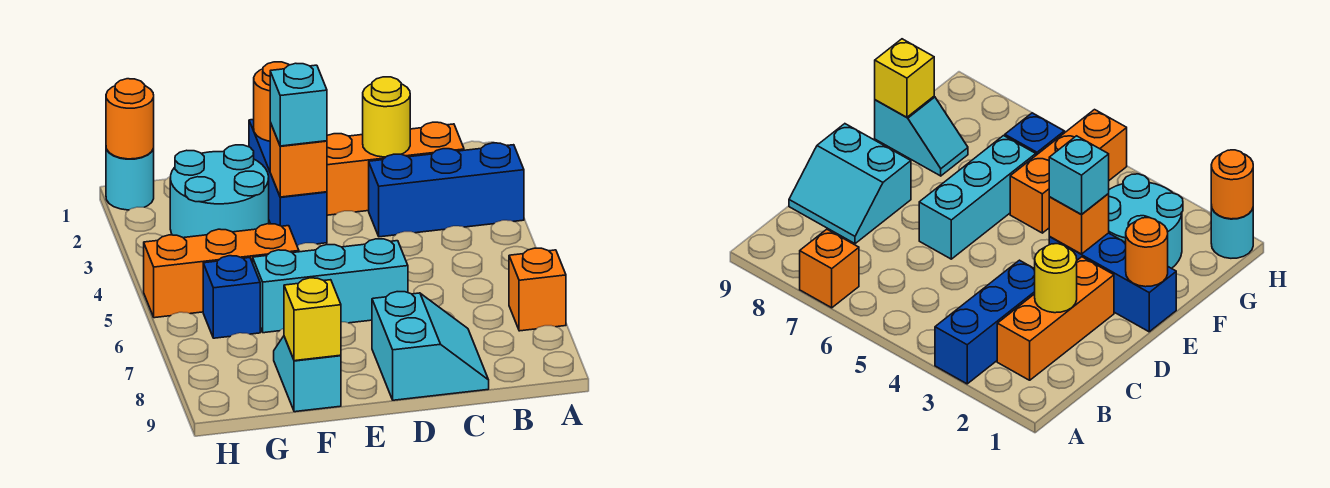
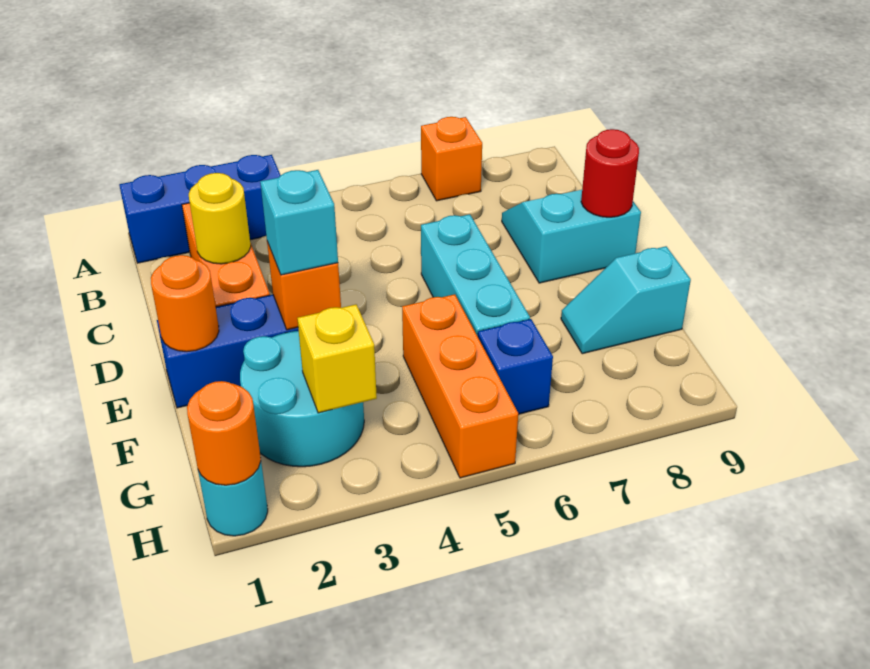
blue 1x3 brick [369,143,524,237] -> blue 1x3 brick turned to [119,155,281,263]
none -> red 1x1 round brick [581,129,639,217]
yellow 1x1 brick [284,278,341,361] -> yellow 1x1 brick moved to [297,304,377,413]

